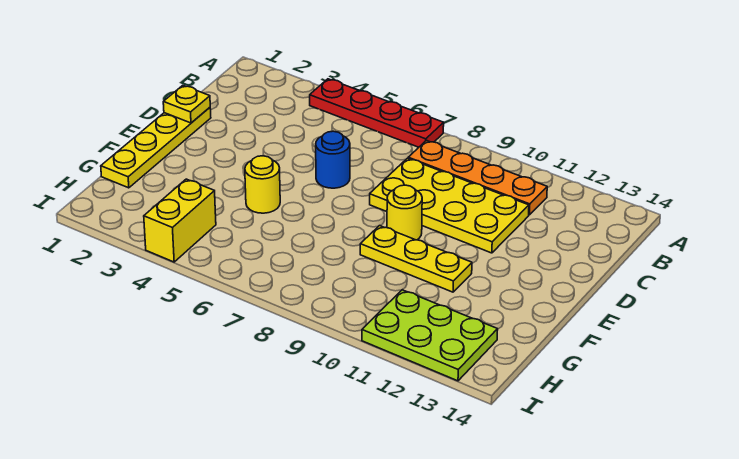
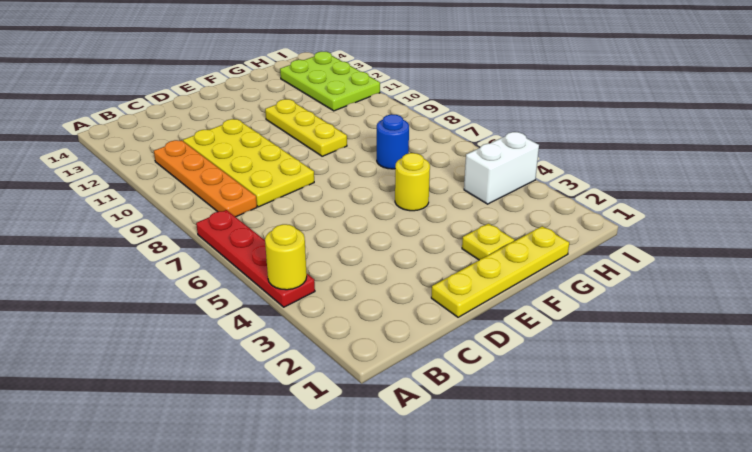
yellow 1x1 plate [163,85,210,123] -> yellow 1x1 plate moved to [462,224,514,260]
blue 1x1 round brick [316,131,350,188] -> blue 1x1 round brick moved to [377,114,409,169]
yellow 1x1 round brick [387,185,422,240] -> yellow 1x1 round brick moved to [265,224,307,290]
yellow 1x2 brick [144,179,216,262] -> white 1x2 brick [464,132,539,204]

